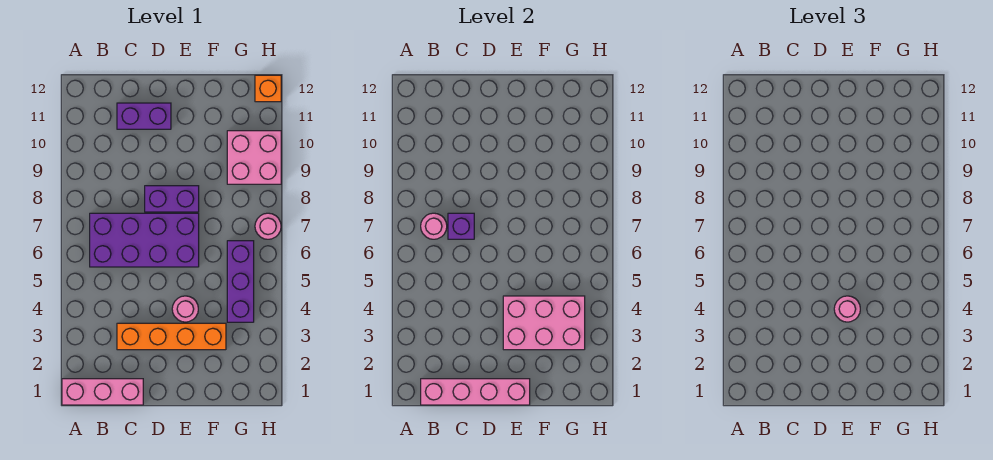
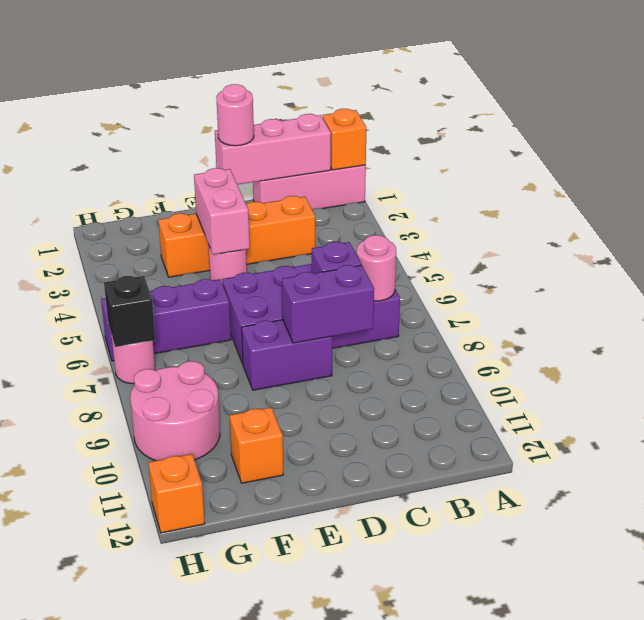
none -> orange 1x1 brick [323,109,366,170]
pink 1x4 brick [421,379,530,405] -> pink 1x3 brick [215,114,331,185]
purple 1x2 brick [117,103,171,129] -> purple 1x2 brick moved to [282,265,374,343]
pink 2x3 brick [503,296,585,350] -> pink 1x2 brick [194,168,250,255]
pink 1x1 round brick [834,296,860,322] -> pink 1x1 round brick moved to [216,84,254,146]
none -> orange 1x1 brick [230,407,283,483]
purple 1x3 brick [227,241,254,322] -> purple 1x3 brick turned to [101,279,231,361]
pink 2x2 brick [227,131,281,184] -> pink 2x2 round brick [130,361,220,461]
none -> black 1x1 brick [104,276,156,347]

